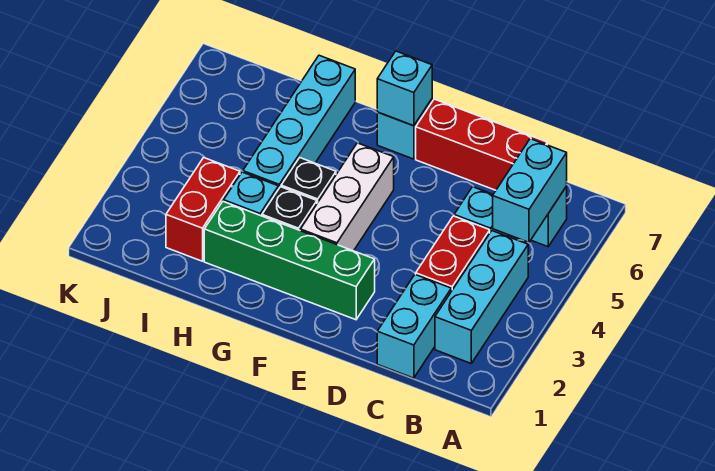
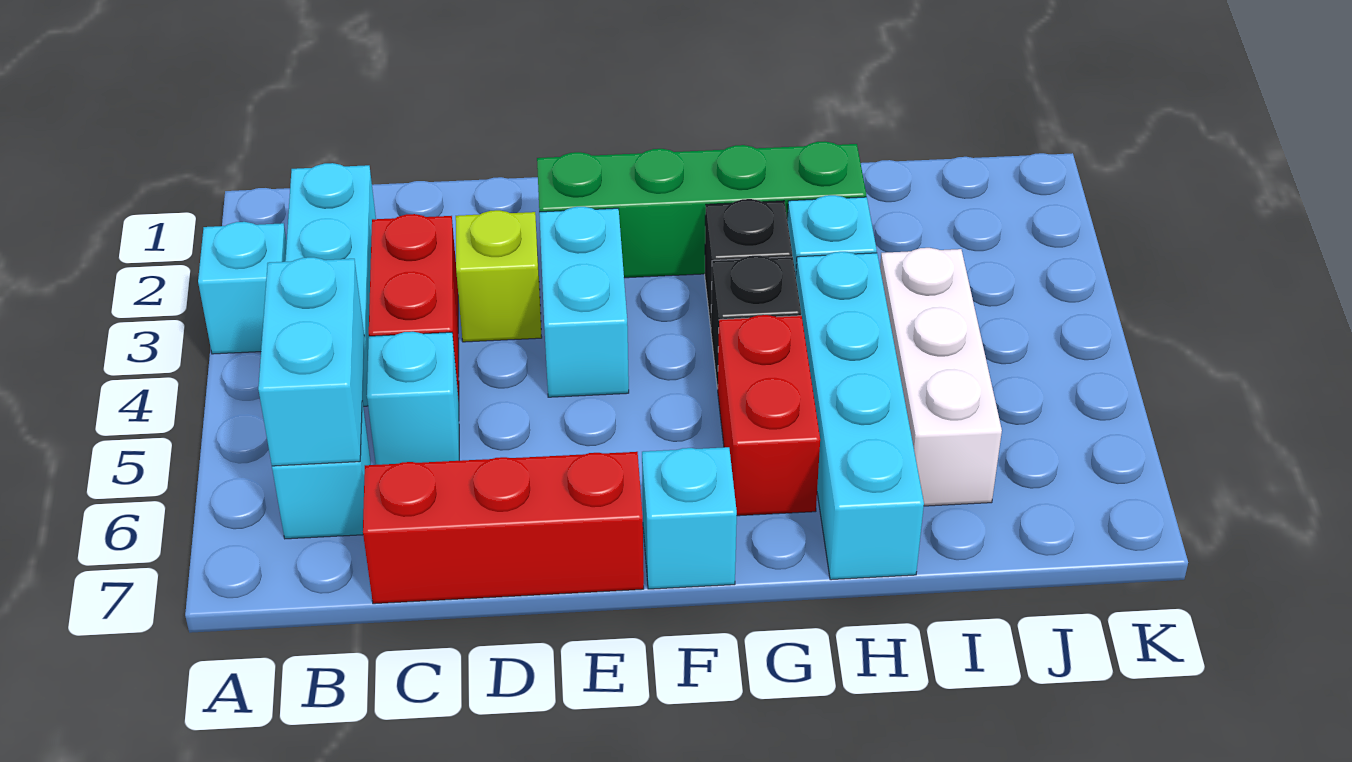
cyan 1x2 brick [377,274,451,378] -> cyan 1x2 brick moved to [539,207,629,397]
none -> lime 1x1 brick [456,210,542,342]
white 1x3 brick [300,143,394,251] -> white 1x3 brick moved to [880,248,1002,506]
cyan 1x1 brick [377,51,432,126] -> cyan 1x1 brick moved to [198,222,287,354]
red 1x2 brick [166,158,240,261] -> red 1x2 brick moved to [718,315,820,516]

